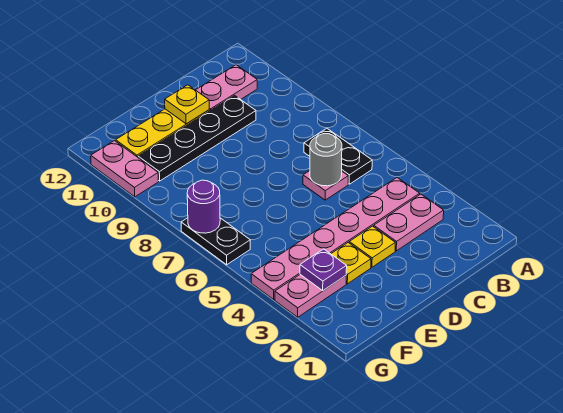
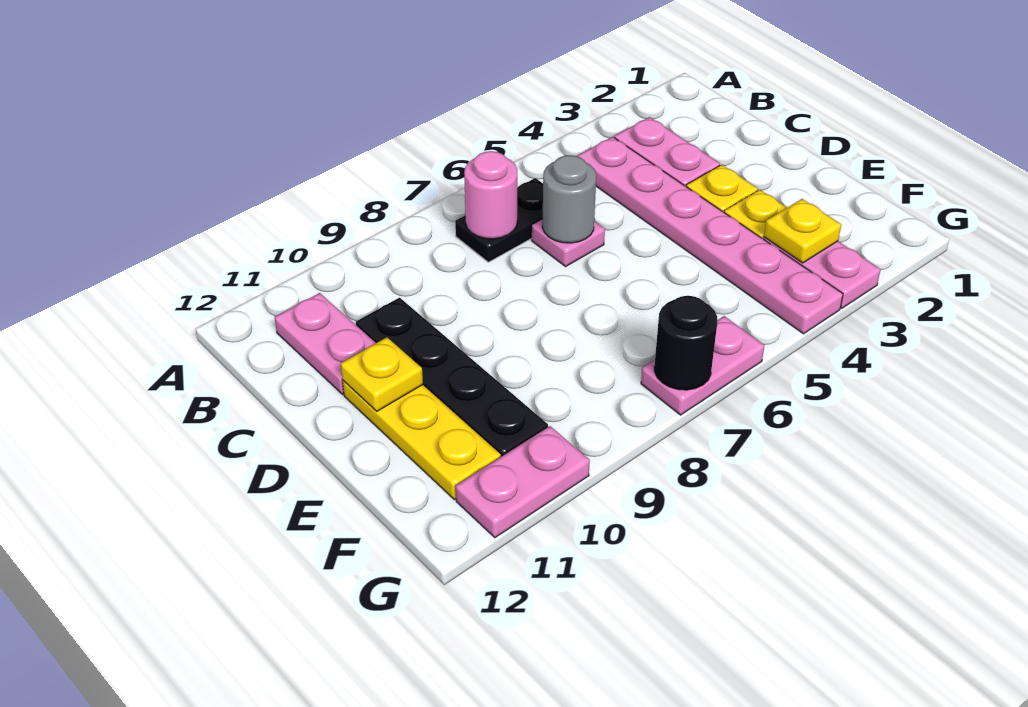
none -> pink 1x1 round brick [464,151,517,239]
purple 1x1 plate [300,249,347,290] -> yellow 1x1 plate [764,199,841,263]
black 1x2 plate [181,218,250,265] -> pink 1x2 plate [641,316,764,415]
purple 1x1 round brick [187,180,220,233] -> black 1x1 round brick [654,296,717,390]

